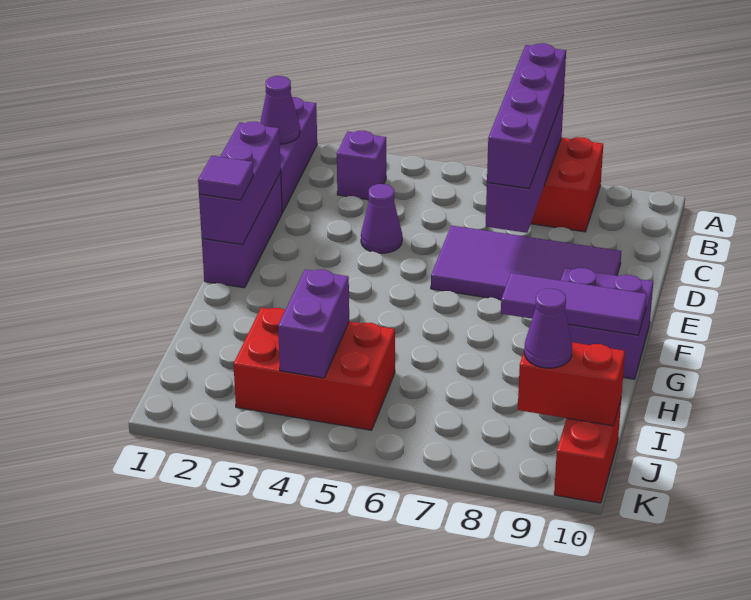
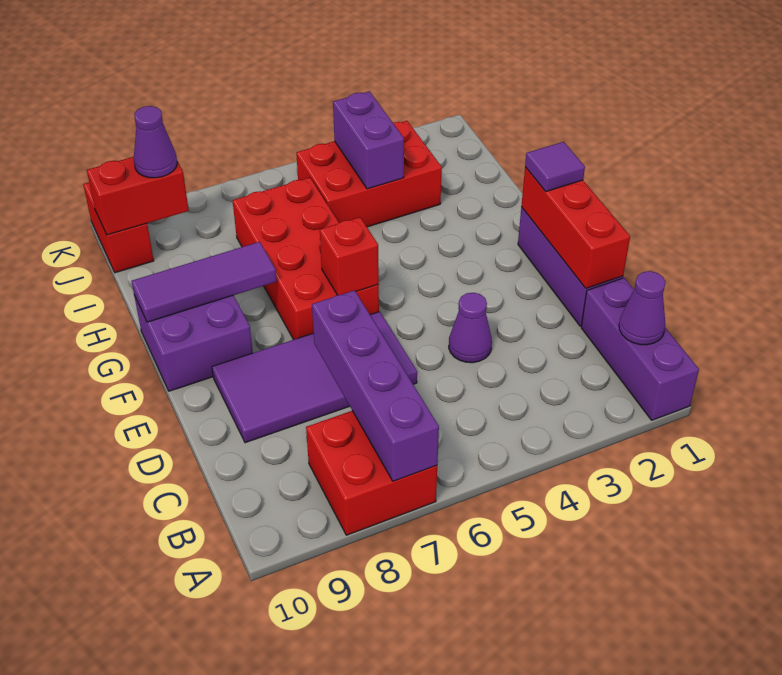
purple 1x4 brick [487,43,566,188] -> none
purple 1x1 brick [337,131,386,200] -> none
purple 1x3 brick [199,122,281,245] -> red 1x3 brick [521,167,630,288]
none -> red 2x4 brick [232,178,379,340]
none -> red 1x1 brick [320,217,379,295]

